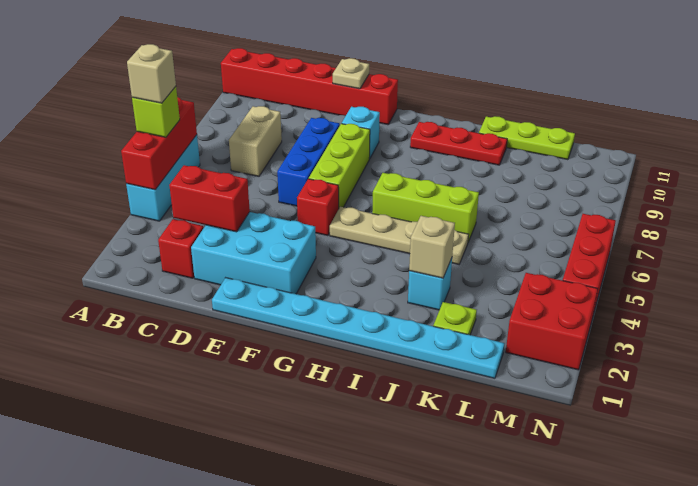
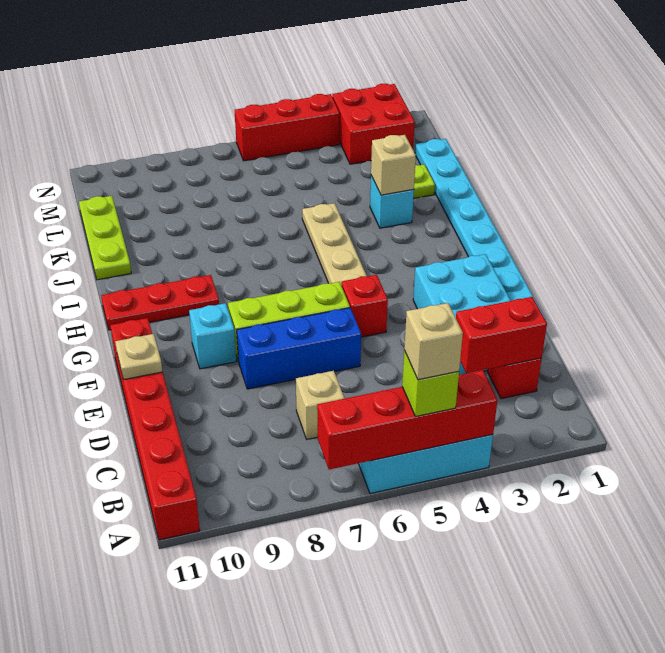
red 1x3 brick [121,97,197,190] -> red 1x4 brick [317,370,497,469]
red 1x2 brick [169,165,250,232] -> red 1x2 brick turned to [456,297,547,373]
tan 1x2 brick [229,106,282,176] -> tan 1x1 brick [296,371,345,439]
lime 1x3 brick [372,173,479,242] -> none
red 1x3 plate [410,122,507,165] -> red 1x3 plate turned to [101,275,219,330]

